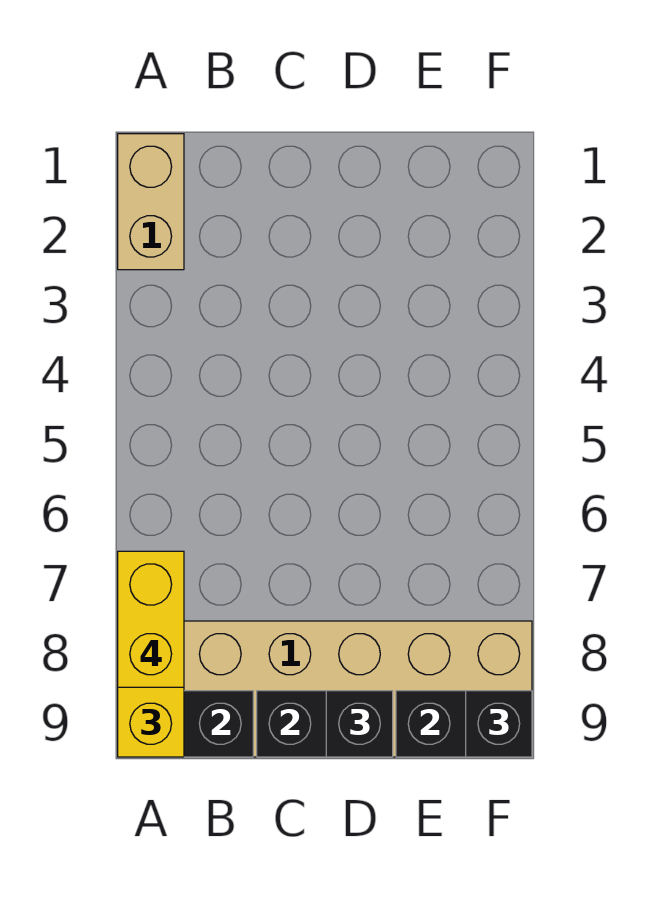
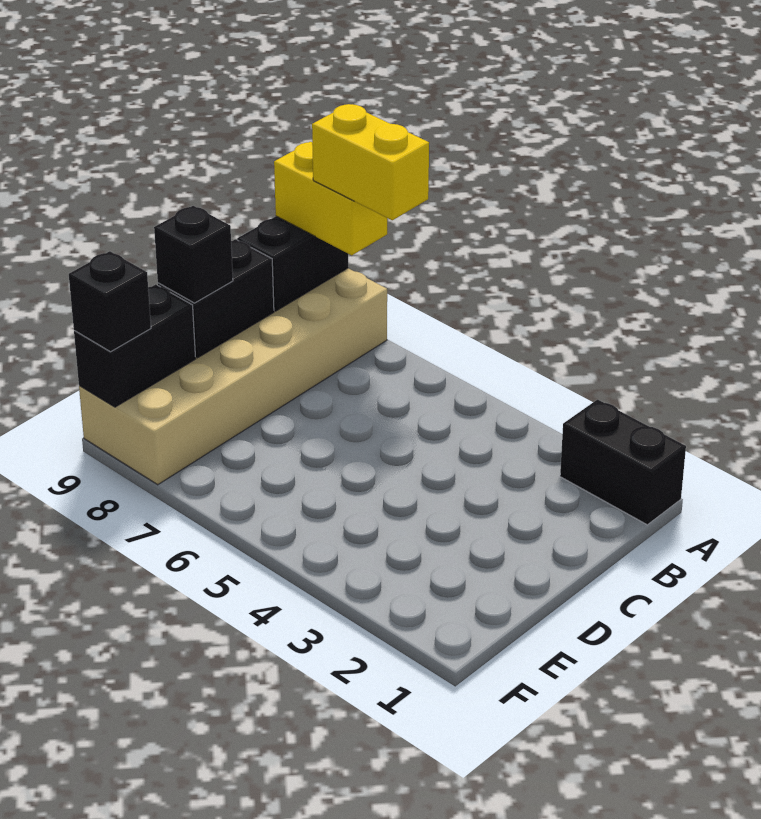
tan 1x2 brick [118,134,184,270] -> black 1x2 brick [560,400,686,525]

